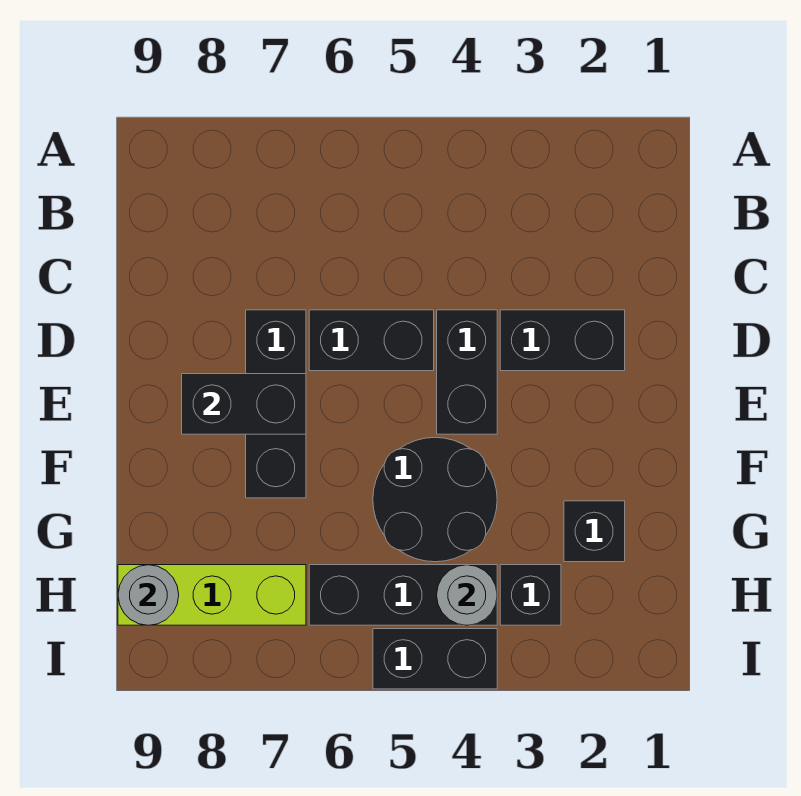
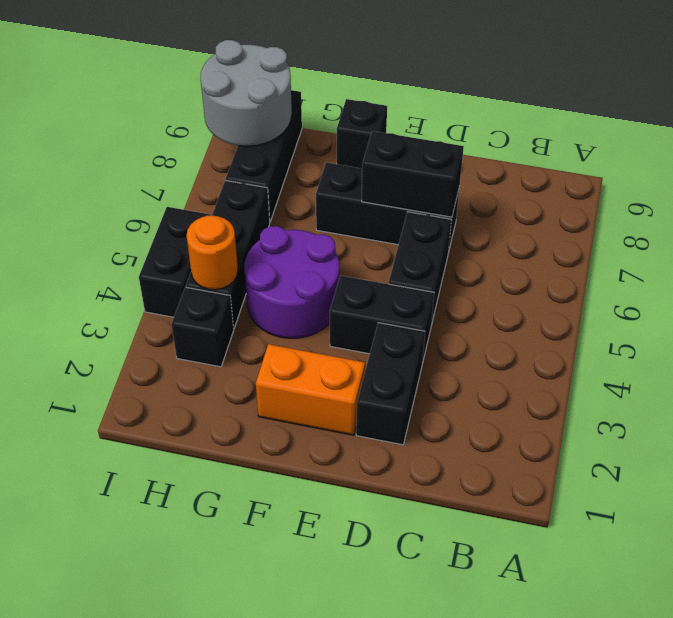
none -> orange 1x2 brick [256,344,365,435]
black 1x2 brick [182,374,306,434] -> black 1x2 brick turned to [362,131,464,217]
black 2x2 round brick [373,437,497,562] -> purple 2x2 round brick [244,226,339,338]
black 1x1 brick [564,501,625,562] -> black 1x1 brick moved to [337,99,387,168]
grey 1x1 round brick [437,565,497,625] -> orange 1x1 round brick [187,216,238,290]
lime 1x3 brick [118,565,306,625] -> black 1x3 brick [226,90,302,221]
grey 1x1 round brick [118,565,179,625] -> grey 2x2 round brick [201,40,292,146]

